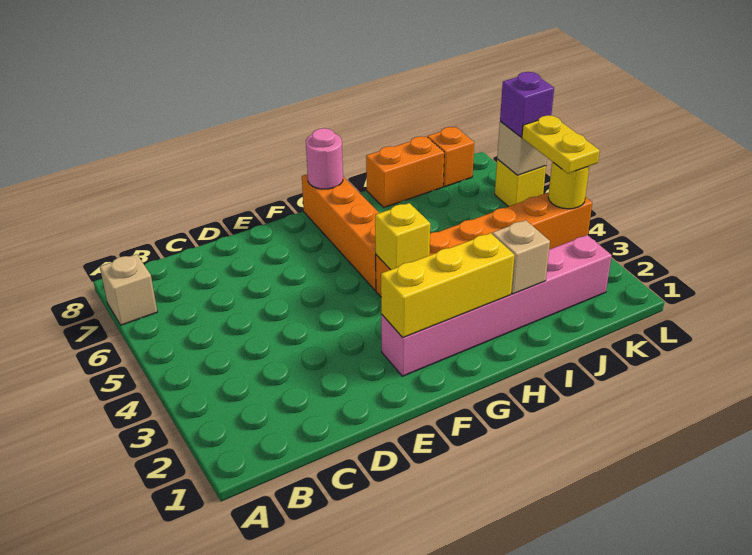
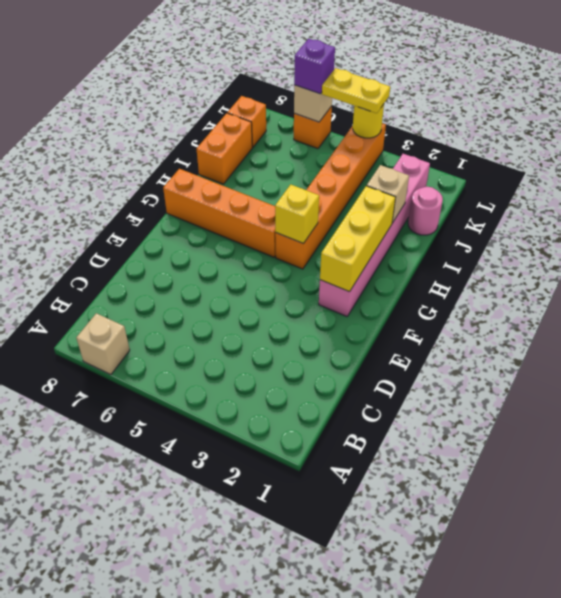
pink 1x1 round brick [306,128,343,189] -> pink 1x1 round brick moved to [408,187,443,235]
yellow 1x1 brick [495,159,546,207] -> orange 1x1 brick [294,106,332,149]

